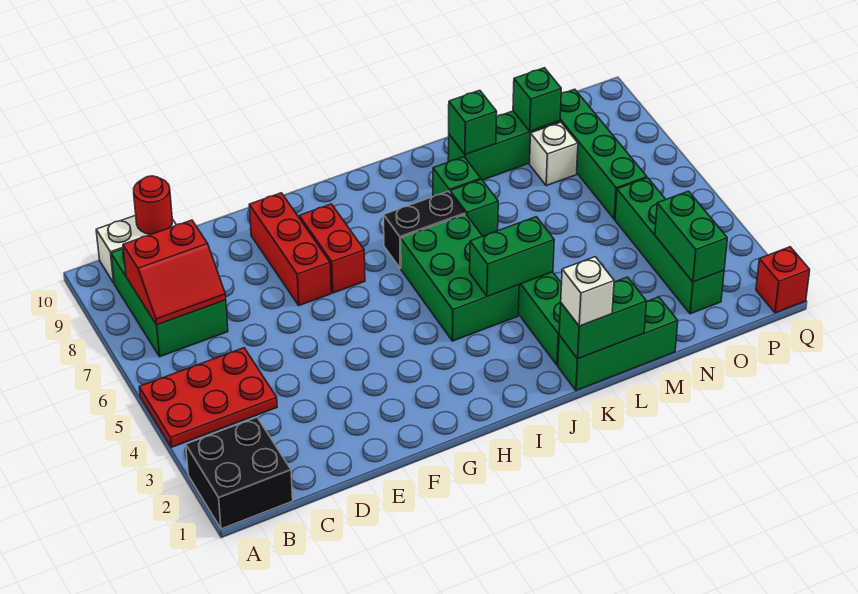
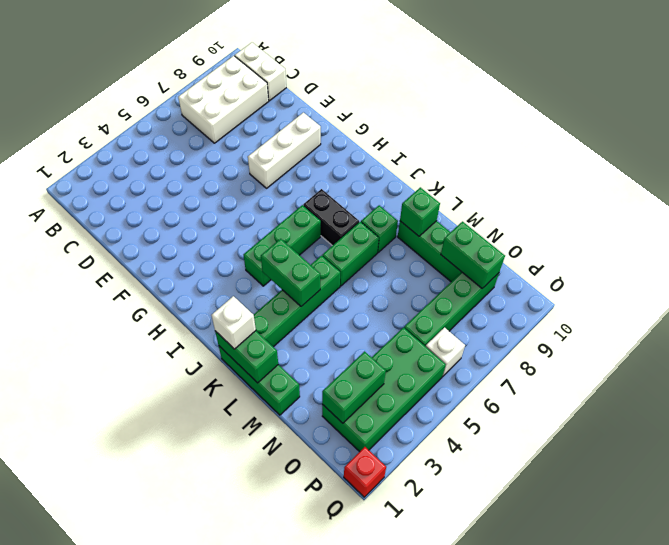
black 2x2 brick [186,417,293,529] -> none
red 2x3 plate [139,348,277,447] -> none
green 2x3 brick [111,249,228,357] -> white 2x3 brick [178,56,269,143]
red 2x2 slope [123,220,226,325] -> none
red 1x1 round brick [134,176,172,235] -> none
red 1x3 brick [249,193,331,306] -> white 1x3 brick [248,113,321,188]
red 1x2 brick [299,204,365,293] -> none
green 2x3 brick [401,214,519,341] -> green 1x3 brick [243,205,321,286]
green 1x1 brick [450,179,498,236] -> green 1x2 brick [322,222,379,286]
white 1x1 brick [529,122,578,186] -> white 1x1 brick moved to [426,328,465,376]
green 1x1 brick [513,68,561,131] -> green 1x2 brick [441,222,505,288]
green 1x4 brick [615,178,724,314] -> green 2x4 brick [322,327,446,452]

